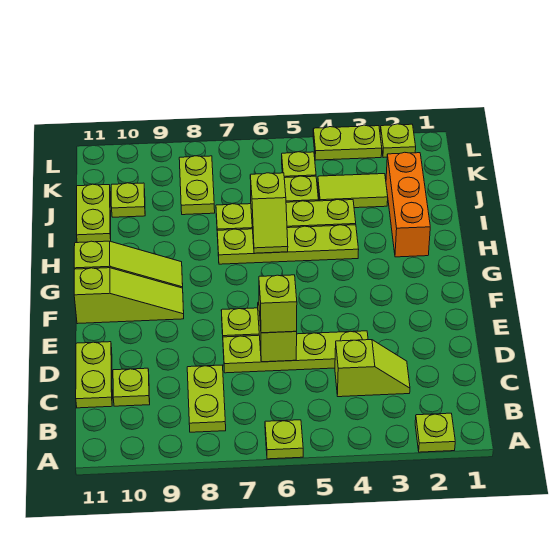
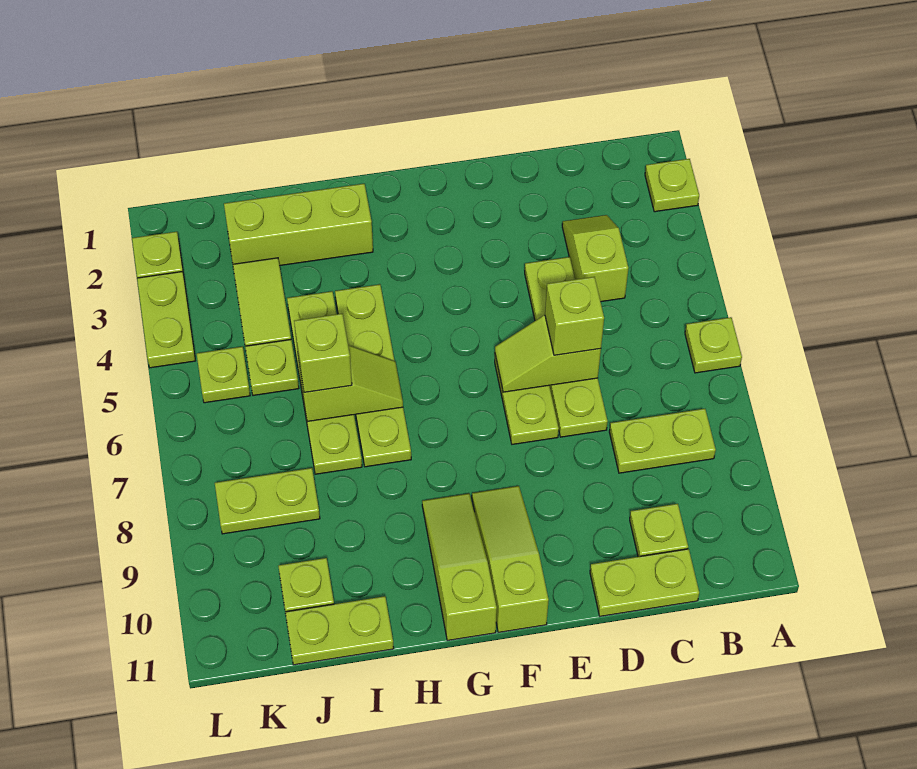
orange 1x3 brick [386,152,430,257] -> lime 1x3 brick [224,184,373,266]
none -> lime 1x1 brick [294,314,352,393]

